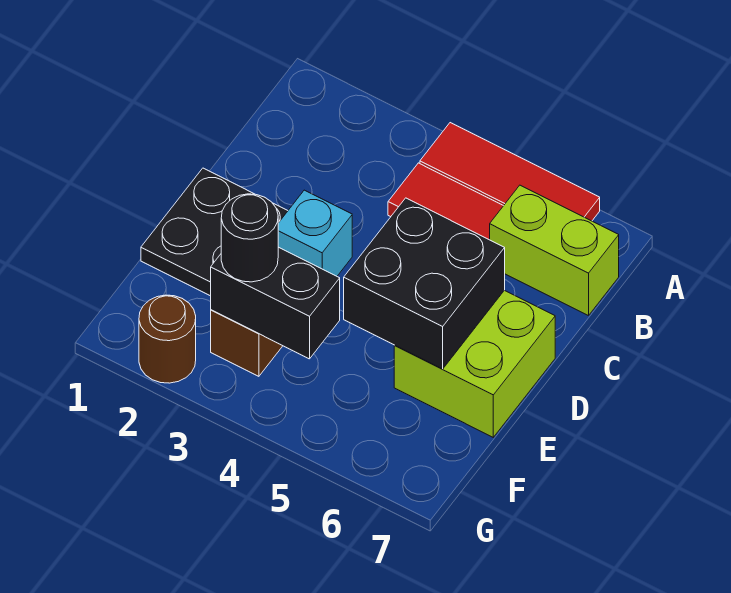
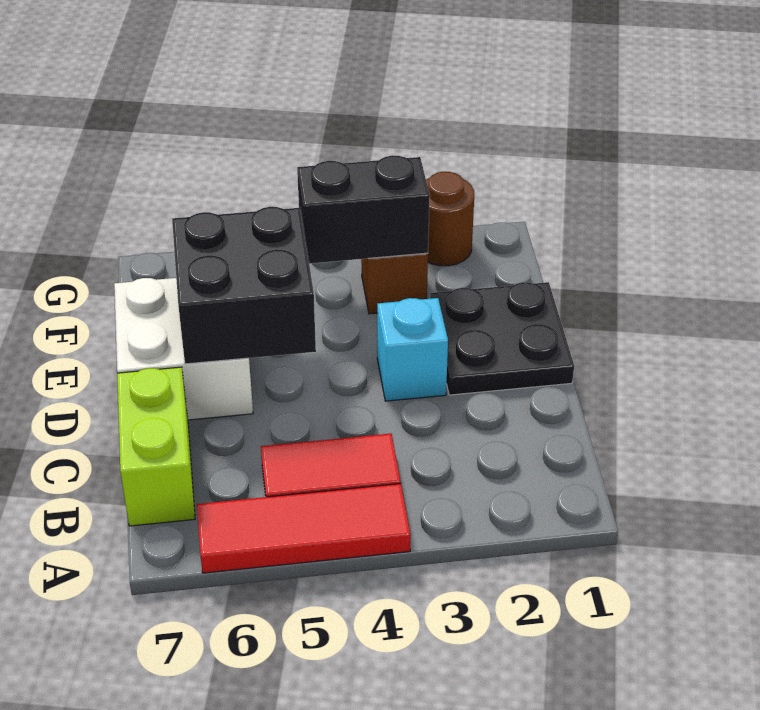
lime 1x2 brick [490,185,619,316] -> lime 1x2 brick turned to [117,367,195,526]
lime 2x2 brick [394,290,555,437] -> white 2x2 brick [114,278,253,420]
black 1x1 round brick [221,194,278,282] -> none

